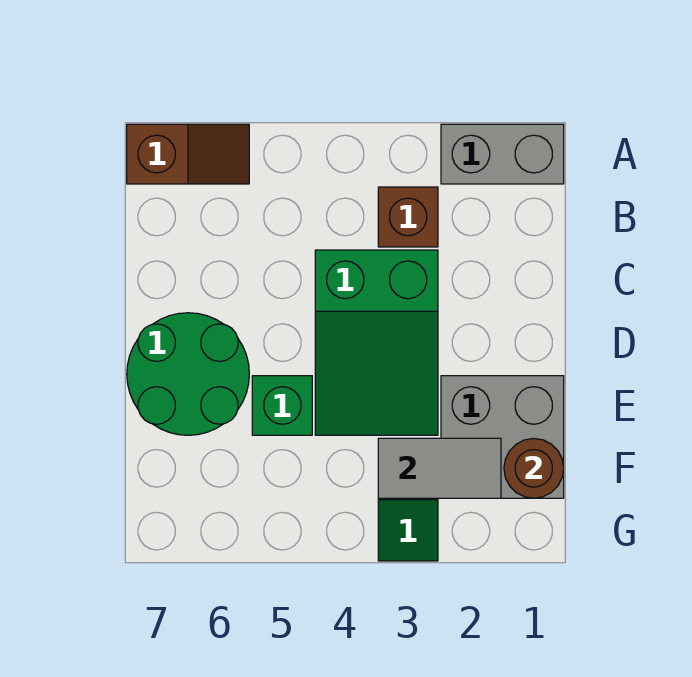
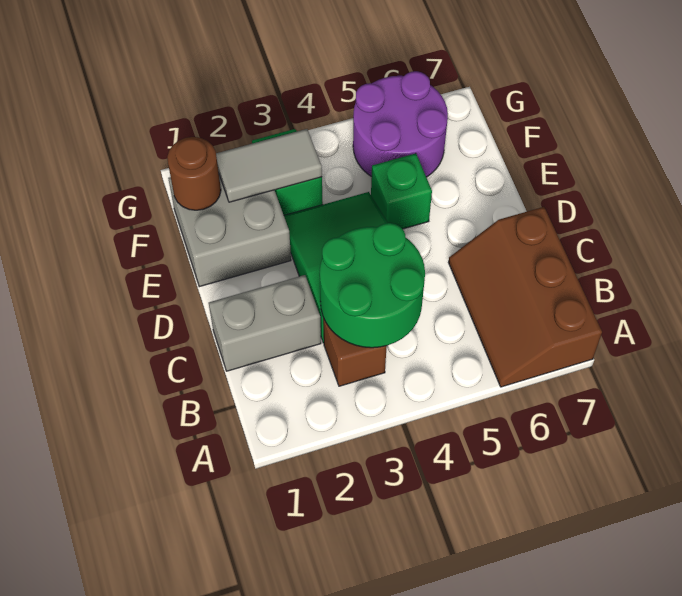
grey 1x2 brick [441,124,564,184] -> grey 1x2 brick moved to [209,275,321,371]
brown 1x2 slope [127,124,249,184] -> brown 2x3 slope [449,207,602,387]
green 2x2 round brick [127,313,249,435] -> green 2x2 round brick moved to [320,223,425,348]
none -> purple 2x2 round brick [353,71,448,177]

